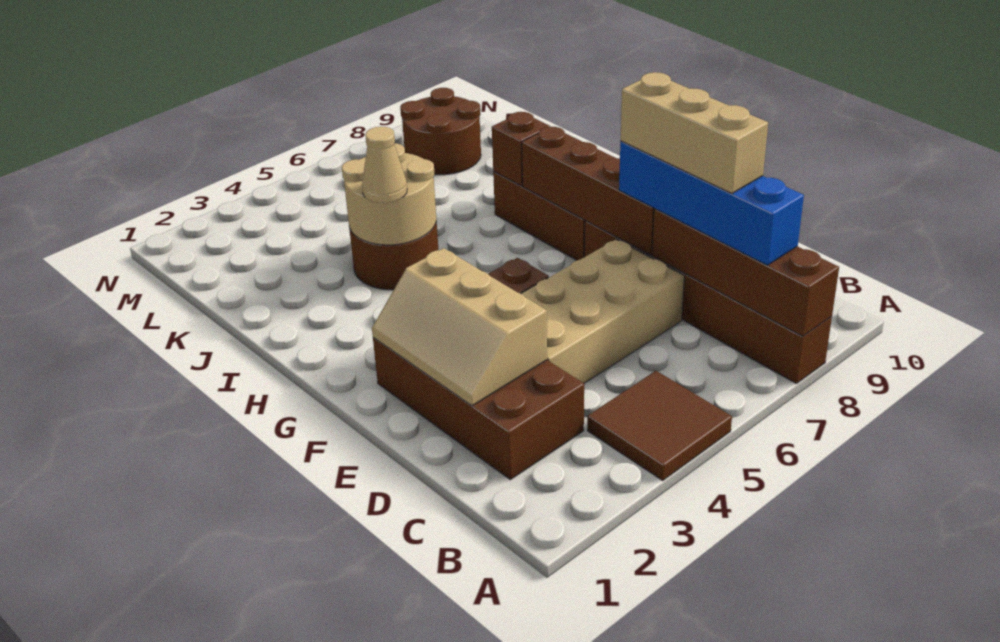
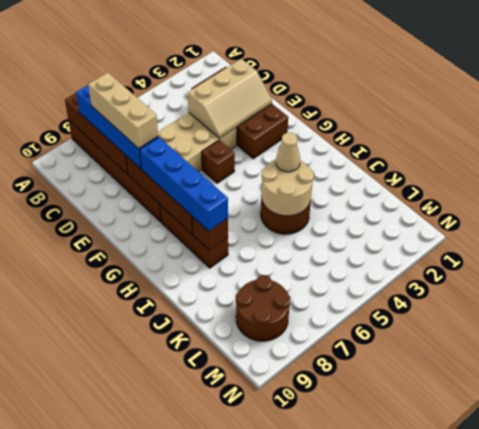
brown 2x2 tile [587,371,732,480] -> none
tan 2x3 slope [372,248,547,406] -> tan 2x3 slope turned to [188,59,272,138]
none -> blue 1x4 brick [140,137,228,231]

